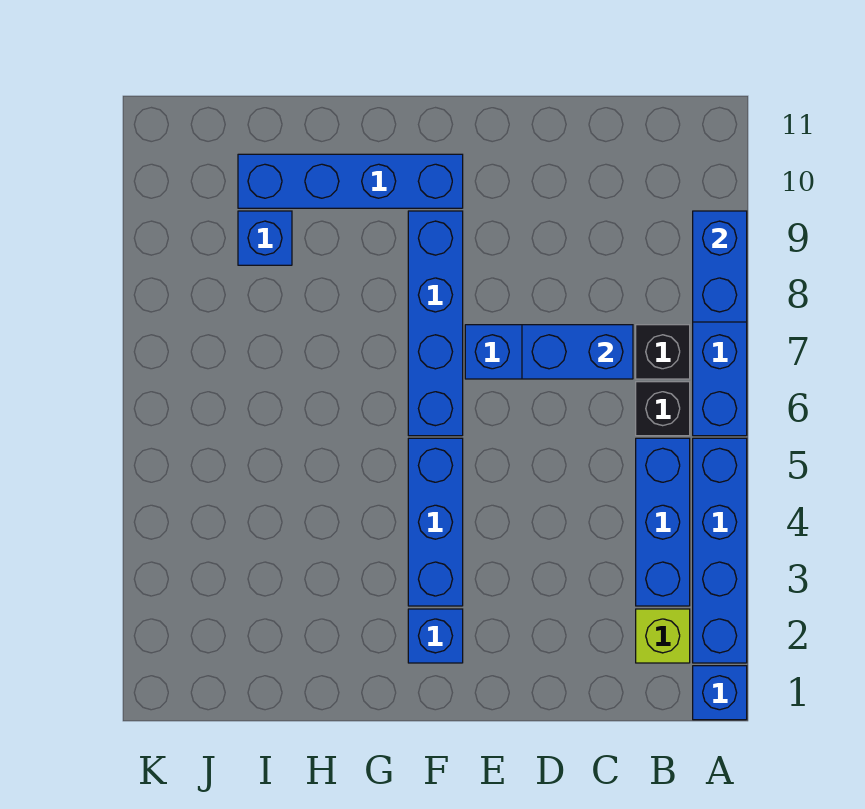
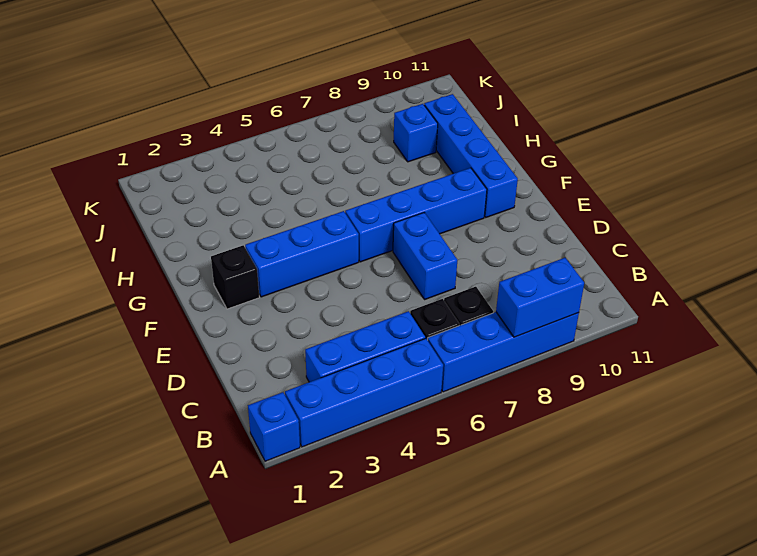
lime 1x1 brick [636,609,690,663] -> none
blue 1x2 brick [522,325,633,379] -> none
blue 1x1 brick [408,609,463,663] -> black 1x1 brick [211,245,259,309]

